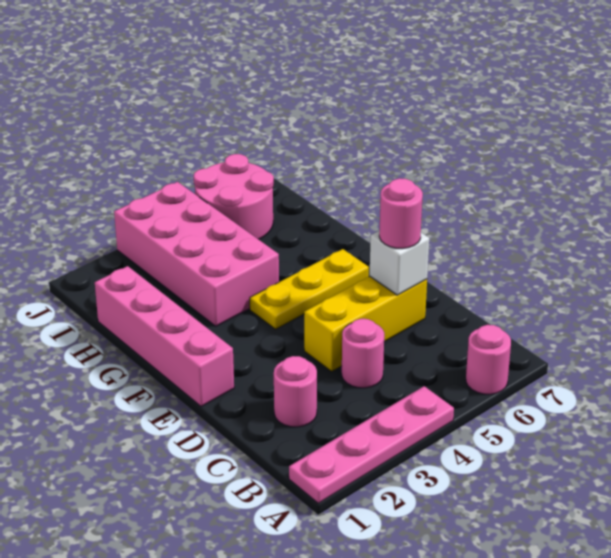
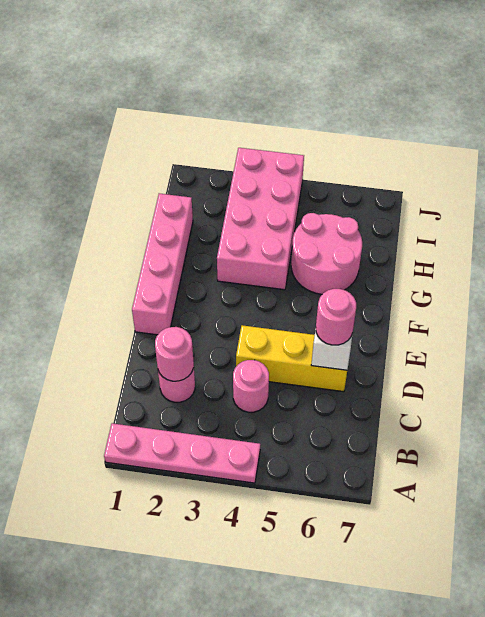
pink 1x1 round brick [466,325,511,394] -> pink 1x1 round brick moved to [155,327,194,381]
yellow 1x3 plate [250,249,369,329] -> none
pink 2x2 round brick [194,154,274,239] -> pink 2x2 round brick moved to [291,213,362,294]

